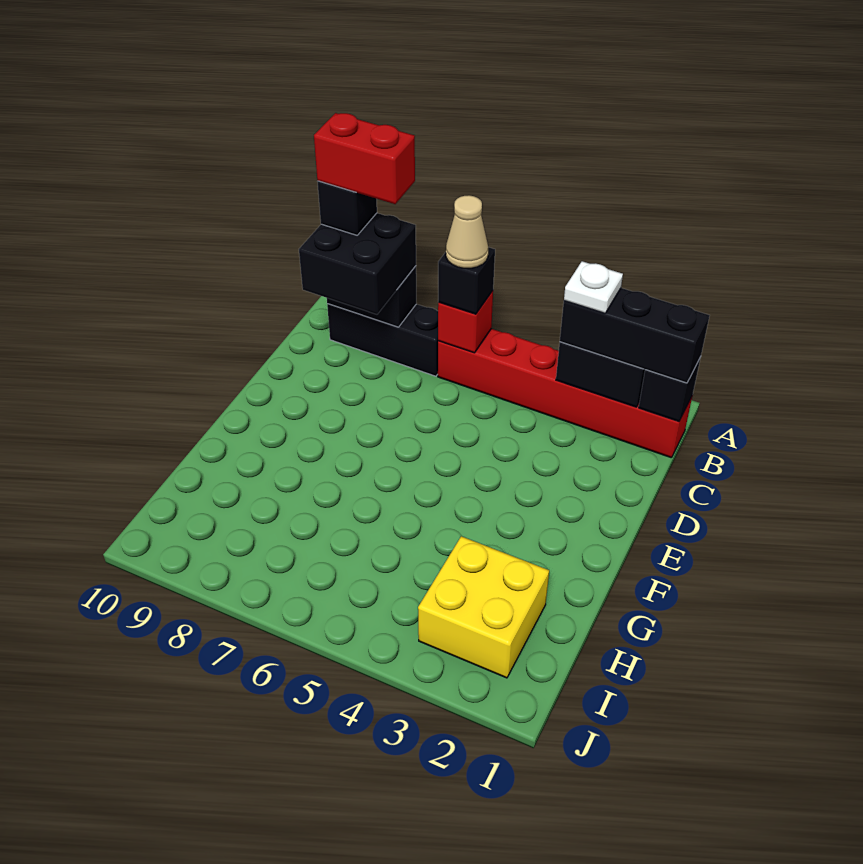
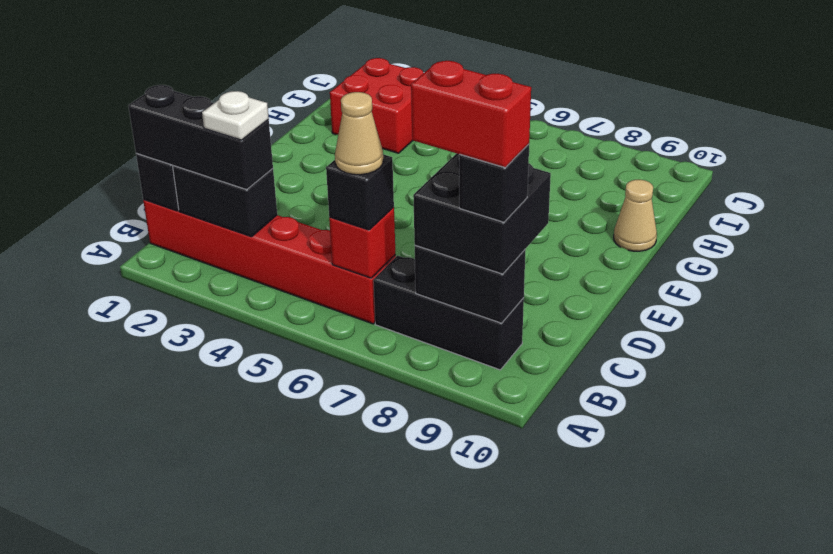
none -> tan 1x1 cone [614,180,657,251]
yellow 2x2 brick [418,536,549,678] -> red 2x2 brick [330,58,423,153]

